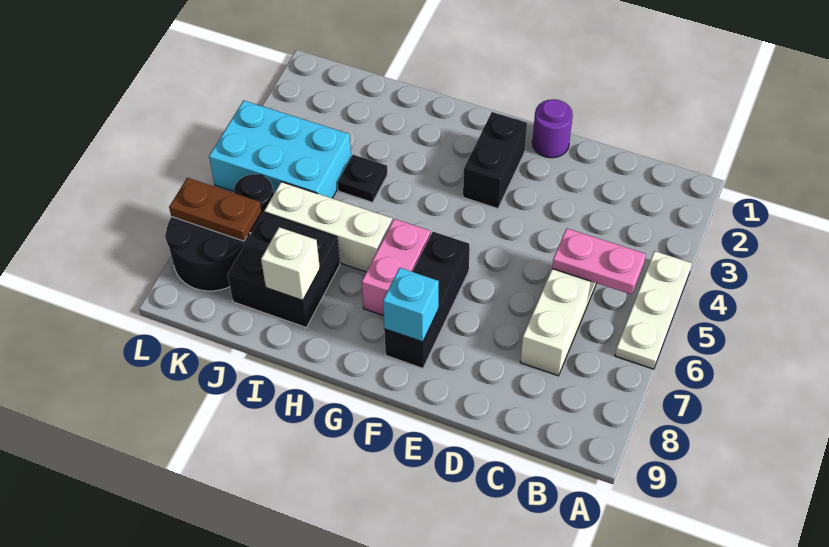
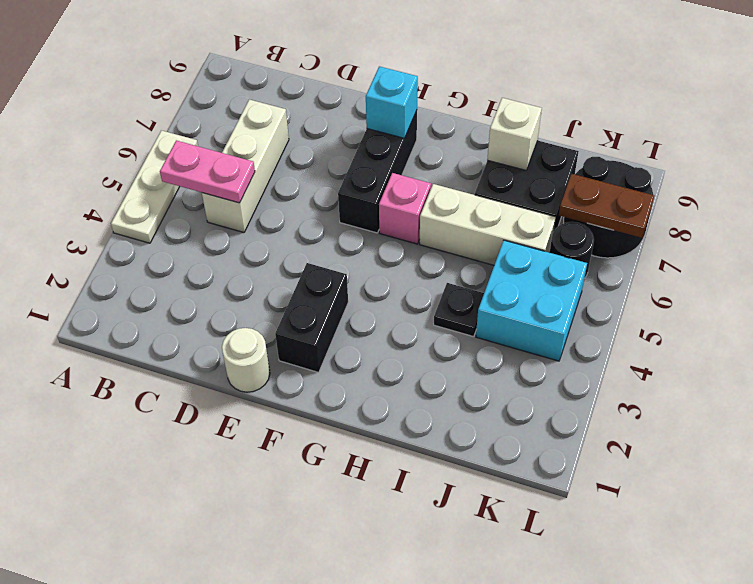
purple 1x1 round brick [532,99,573,158] -> white 1x1 round brick [222,328,270,392]
pink 1x2 brick [362,219,431,316] -> pink 1x1 brick [379,173,431,244]
cyan 2x3 brick [209,100,351,198] -> cyan 2x2 brick [476,240,587,361]

